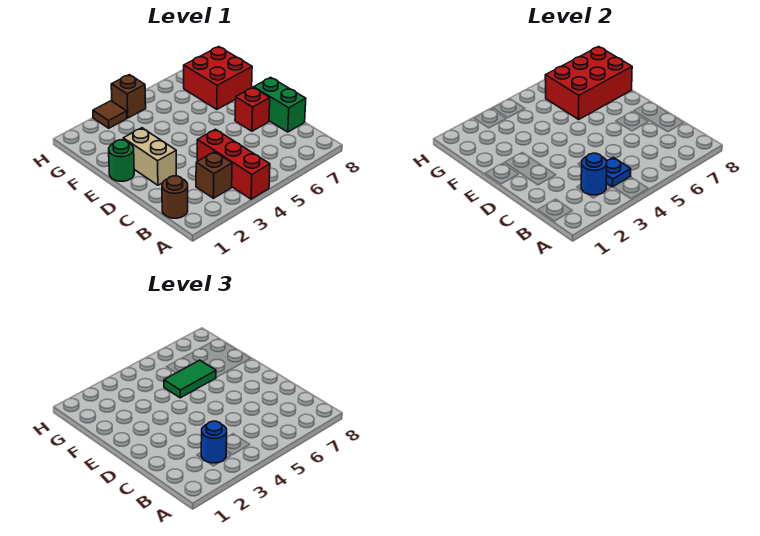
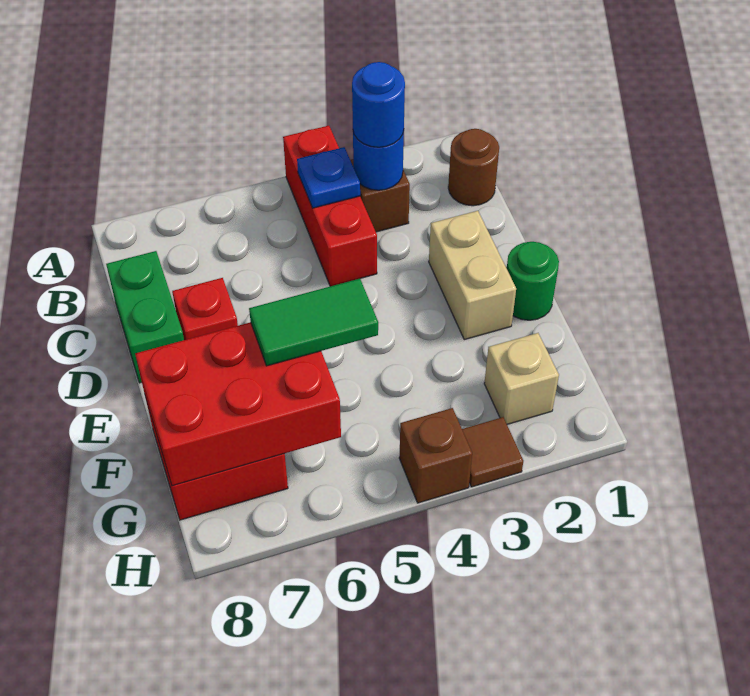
none -> tan 1x1 brick [484,333,559,424]

